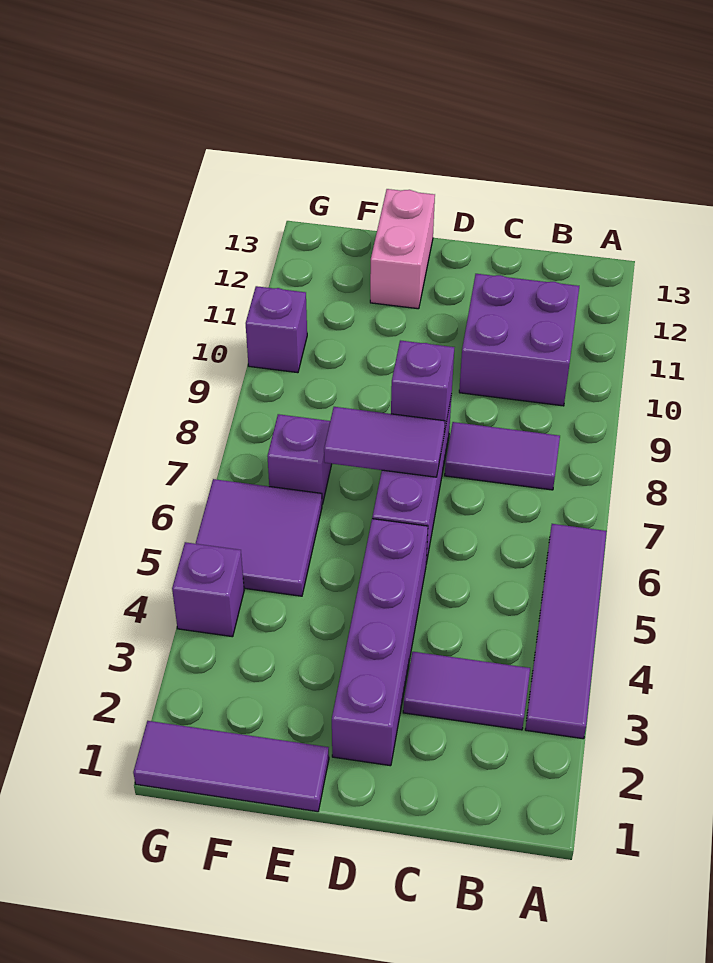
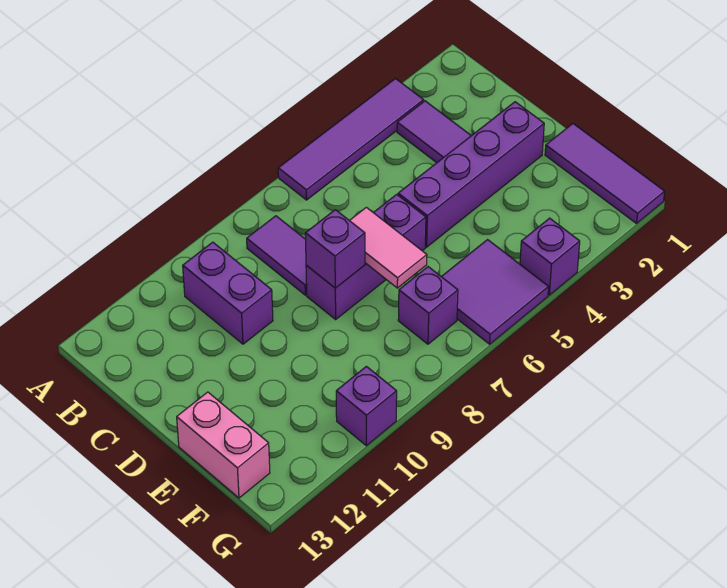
purple 2x2 brick [459,274,579,406] -> purple 1x2 brick [183,242,273,344]
purple 1x2 tile [324,407,445,477] -> pink 1x2 tile [349,207,427,288]
pink 1x2 brick [370,189,435,309] -> pink 1x2 brick turned to [177,392,270,498]

